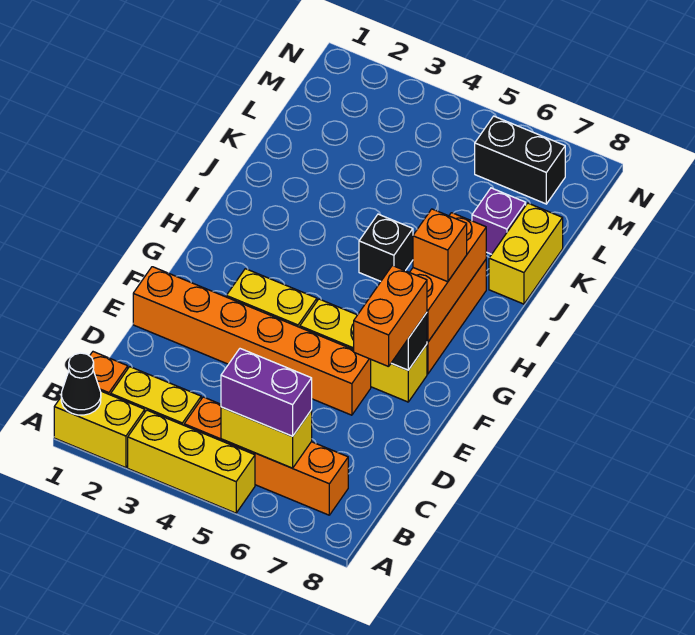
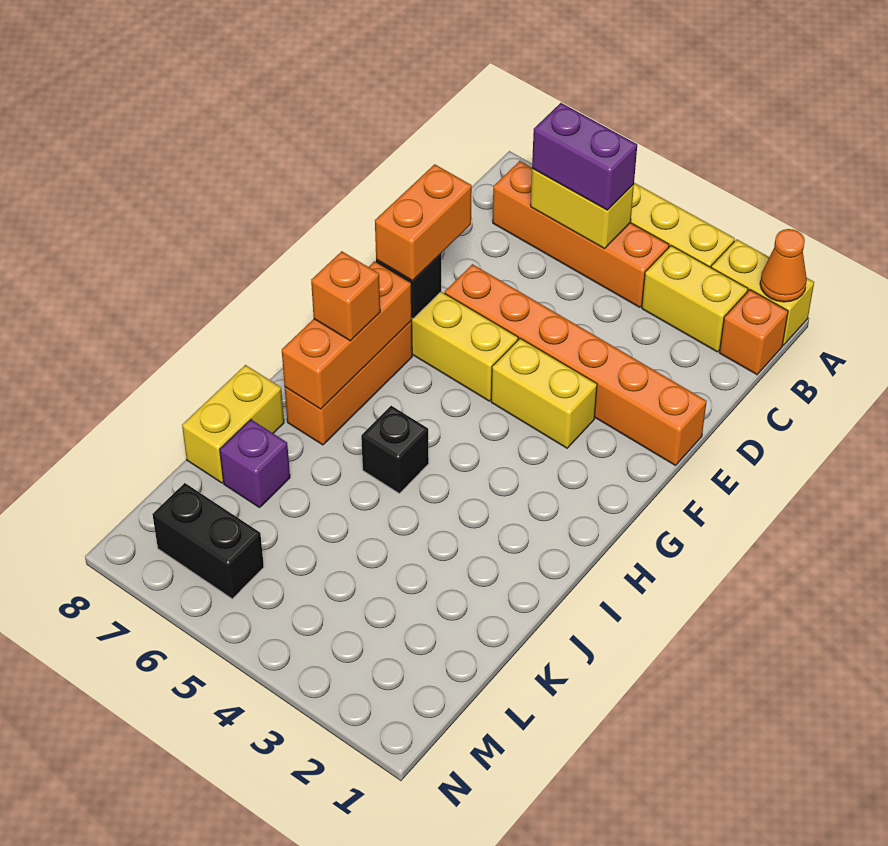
black 1x1 cone [61,353,101,415] -> orange 1x1 cone [760,229,807,302]

